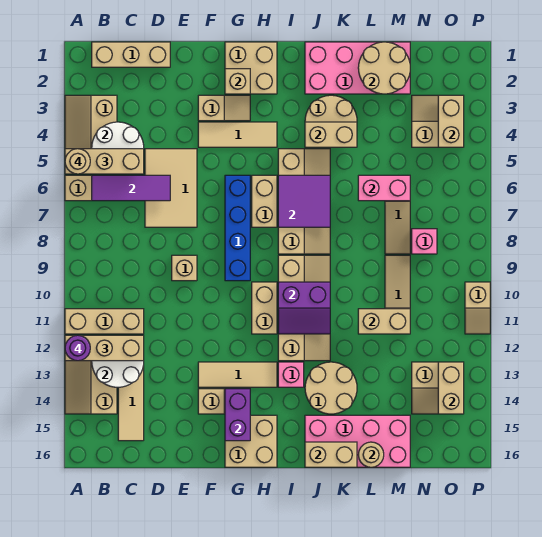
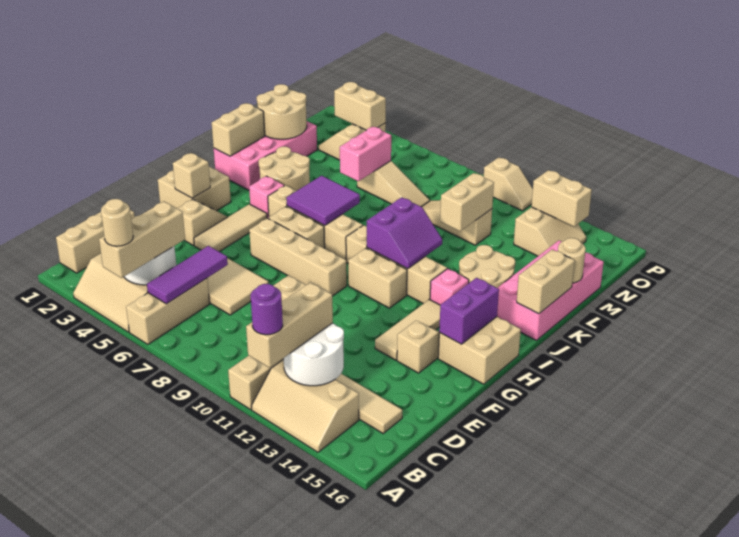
blue 1x4 brick [225,175,250,281] -> tan 1x4 brick [249,218,347,296]
purple 1x2 brick [225,389,250,441] -> purple 1x2 brick turned to [439,278,499,344]
tan 1x2 brick [305,122,357,147] -> tan 1x2 brick moved to [212,103,265,156]
pink 1x1 brick [412,229,437,254] -> pink 1x1 brick moved to [249,176,284,218]

